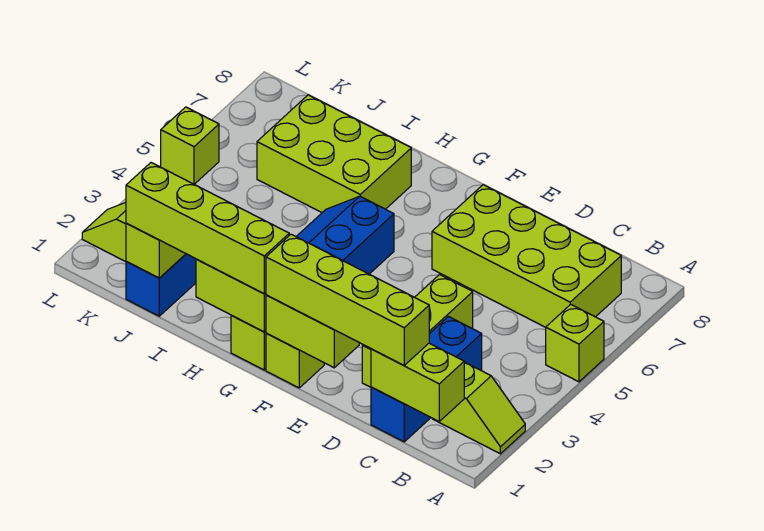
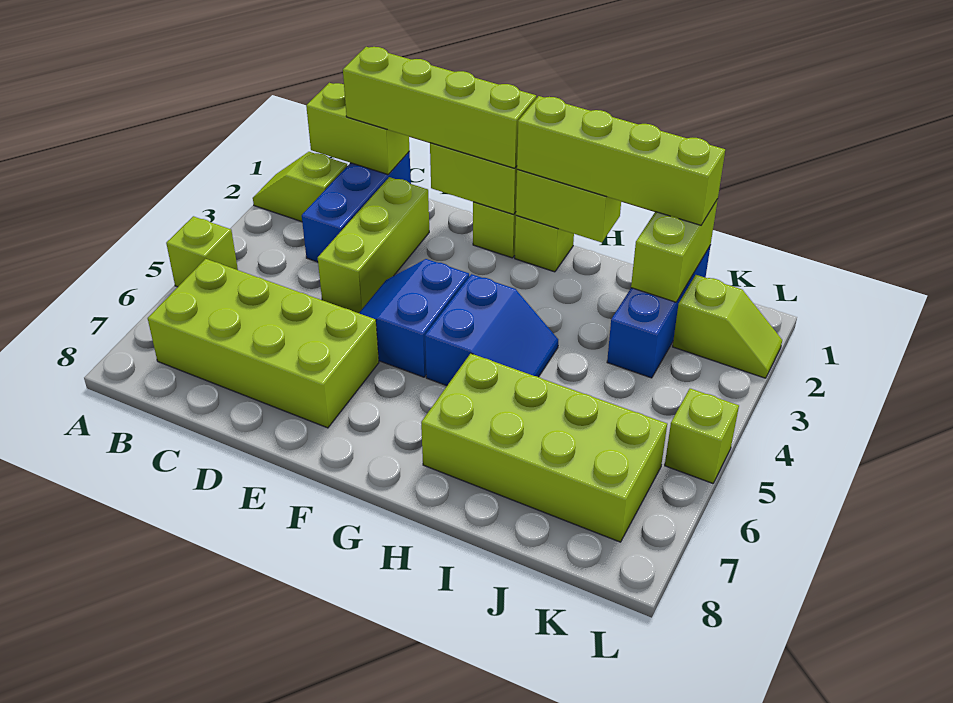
none -> blue 2x2 slope [359,259,469,377]
lime 2x3 brick [257,95,411,213] -> lime 2x4 brick [421,353,667,542]

